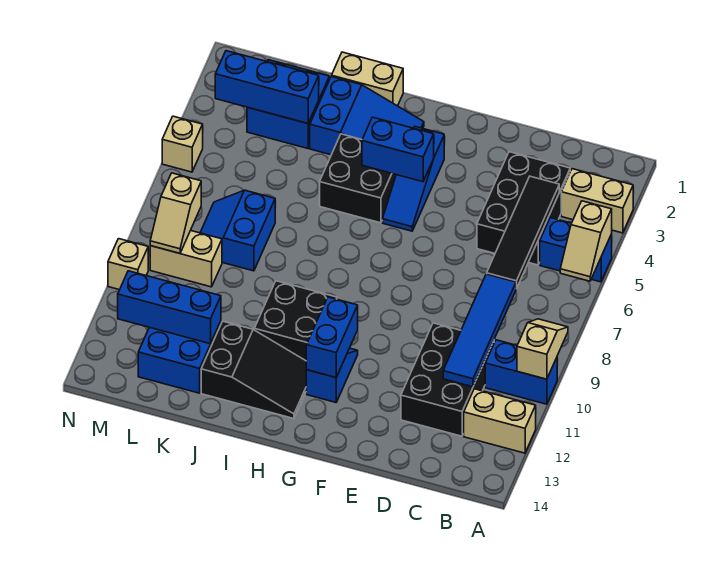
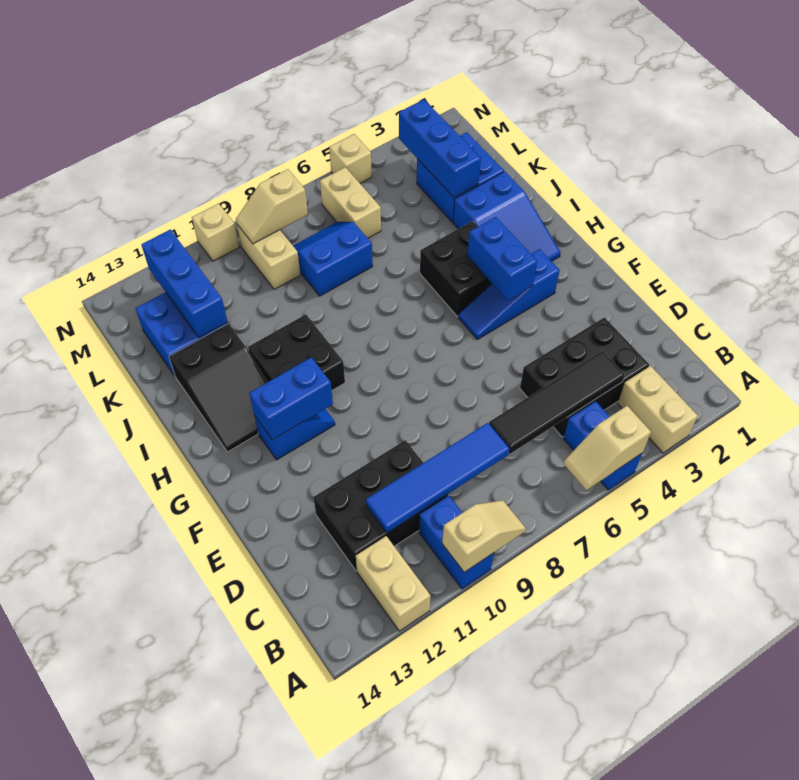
tan 1x2 brick [332,52,403,106] -> tan 1x2 brick moved to [320,167,381,238]

